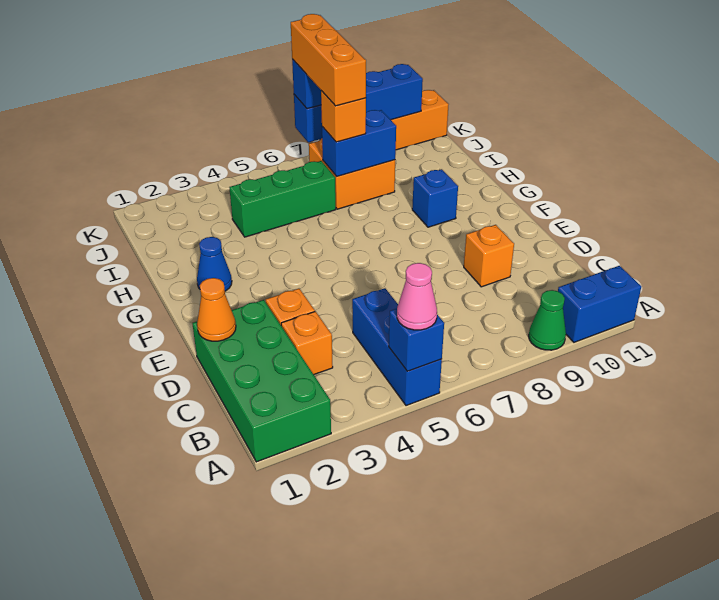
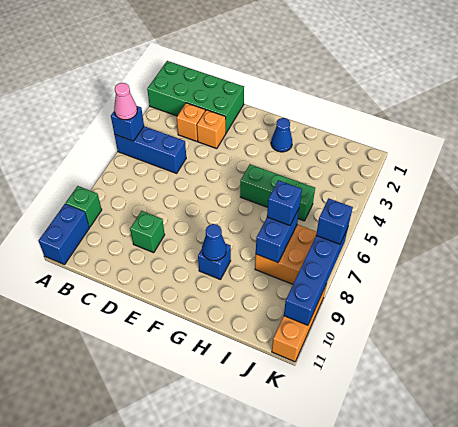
green 1x1 cone [529,290,566,350] -> green 1x1 brick [66,186,102,227]
orange 1x1 cone [197,278,236,341] -> none
orange 1x1 brick [464,225,514,287] -> green 1x1 brick [130,211,165,253]
none -> blue 1x1 cone [202,224,226,261]
green 1x3 brick [229,161,336,237] -> green 1x3 brick turned to [240,164,315,221]
orange 1x1 brick [321,91,366,142] -> blue 1x1 brick [267,180,302,226]
orange 1x3 brick [291,14,366,106] -> none

